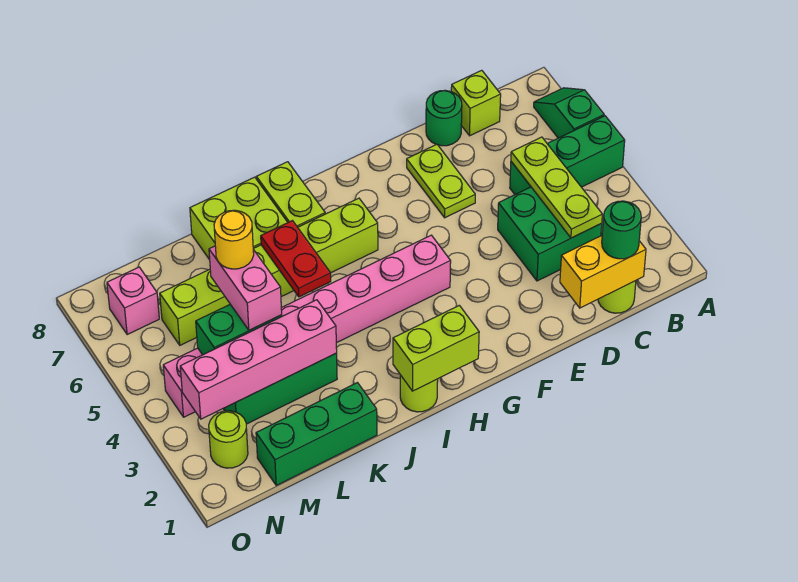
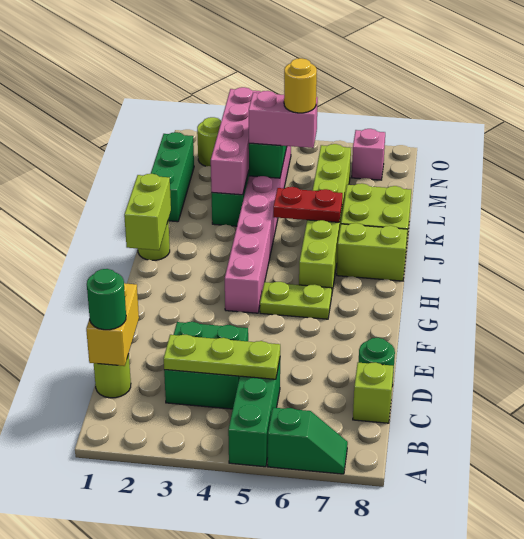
lime 1x2 plate [407,145,475,218] -> lime 1x2 plate moved to [260,282,332,319]

